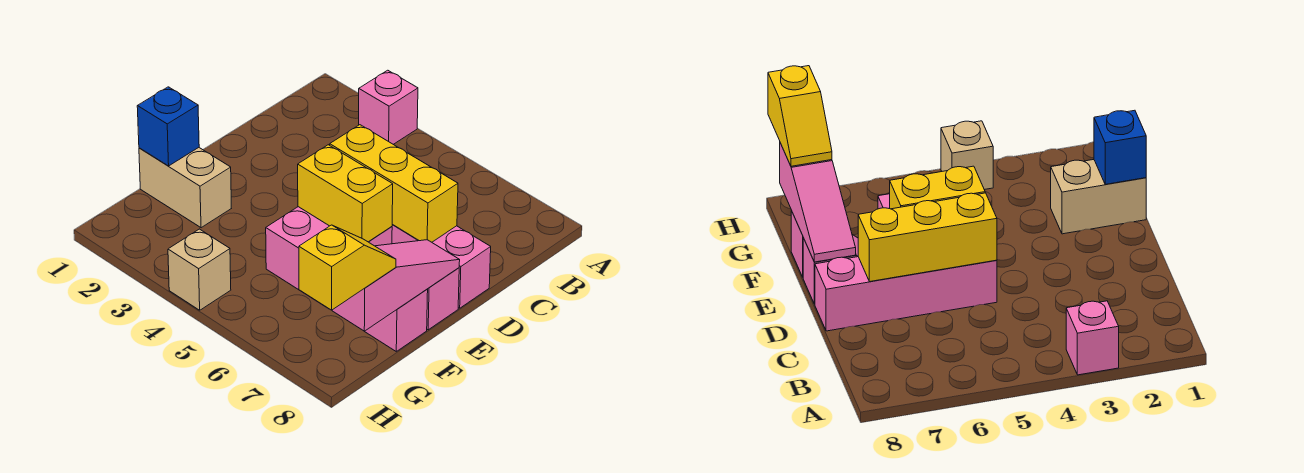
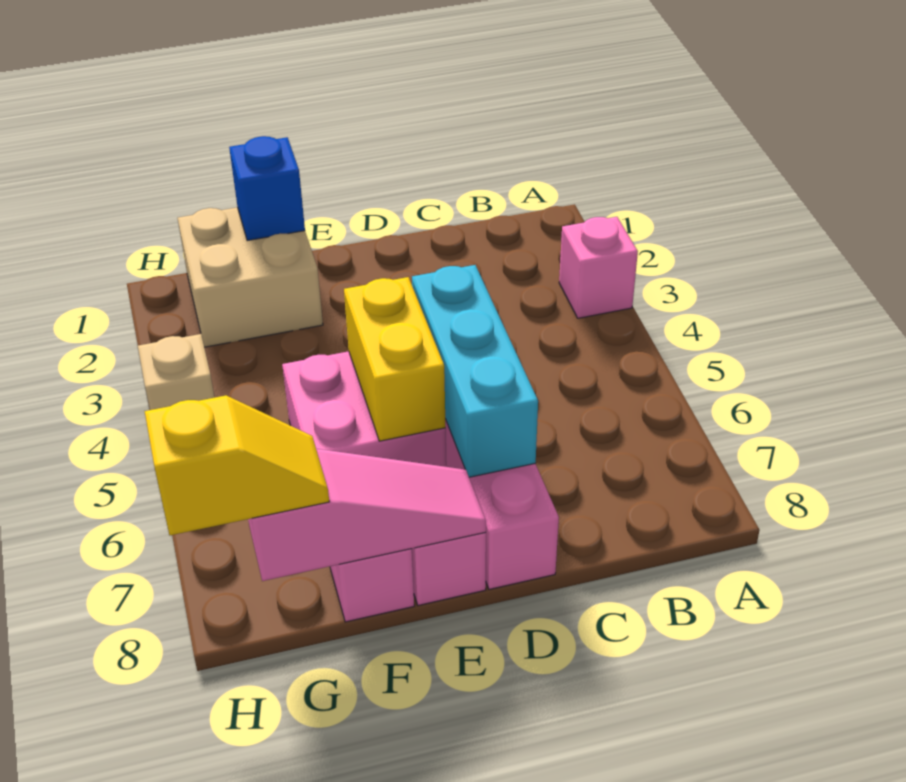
yellow 1x3 brick [330,125,458,242] -> cyan 1x3 brick [412,265,538,477]
tan 1x2 brick [139,148,231,228] -> tan 2x2 brick [178,207,323,347]

